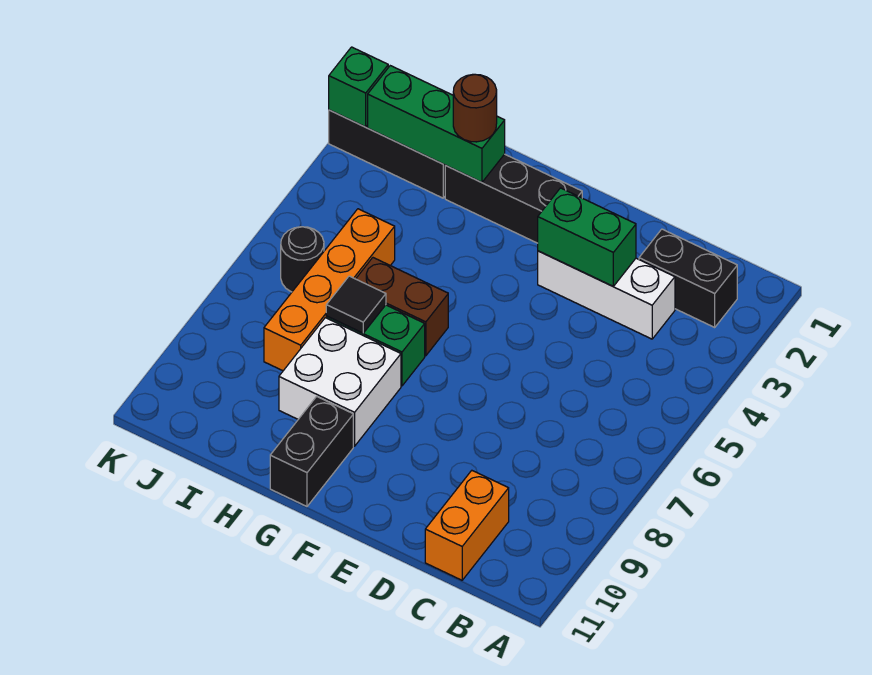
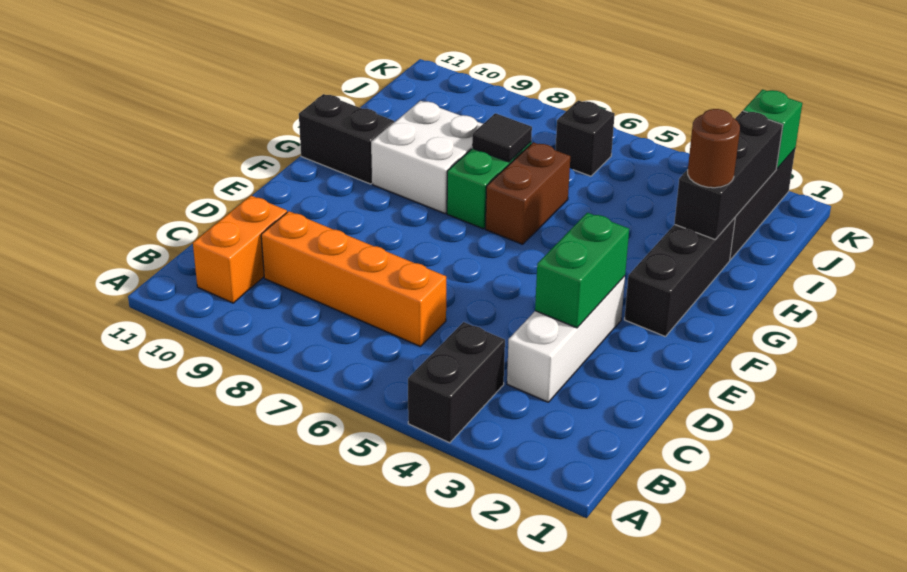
black 1x2 brick [639,229,737,327] -> black 1x2 brick moved to [408,322,505,443]
orange 1x2 brick [425,471,509,580] -> orange 1x2 brick turned to [193,196,287,303]
green 1x3 brick [368,66,505,182] -> black 1x3 brick [674,111,783,240]
orange 1x4 brick [264,209,395,371] -> orange 1x4 brick moved to [261,211,446,346]
black 1x1 round brick [281,227,324,292] -> black 1x1 brick [556,100,615,176]

